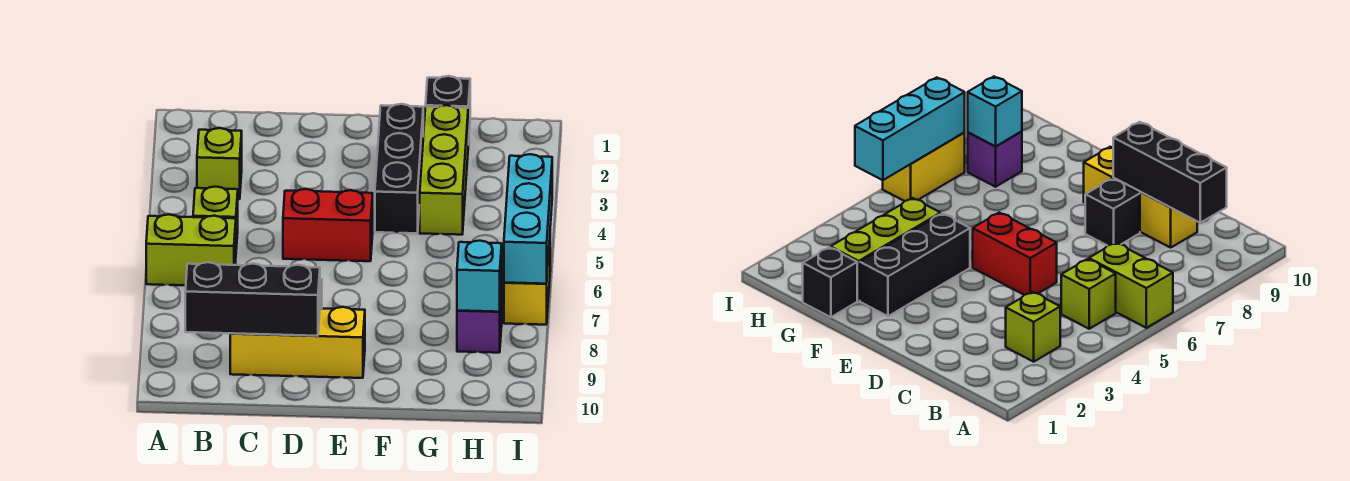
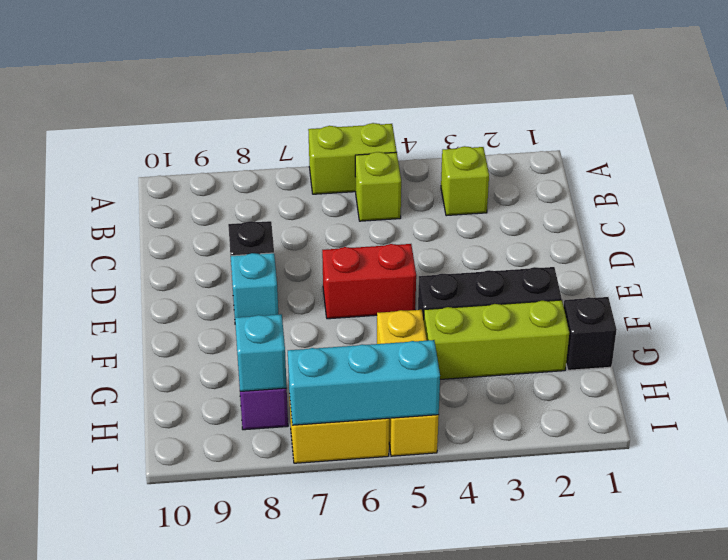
lime 1x2 brick [146,214,236,285] -> lime 1x2 brick turned to [308,123,397,194]
black 1x3 brick [185,262,320,336] -> none
yellow 1x3 brick [230,307,365,378] -> yellow 1x3 brick moved to [377,310,439,456]
red 1x2 brick [283,189,373,261] -> red 1x2 brick turned to [322,244,416,319]
none -> cyan 1x1 brick [231,253,278,318]

